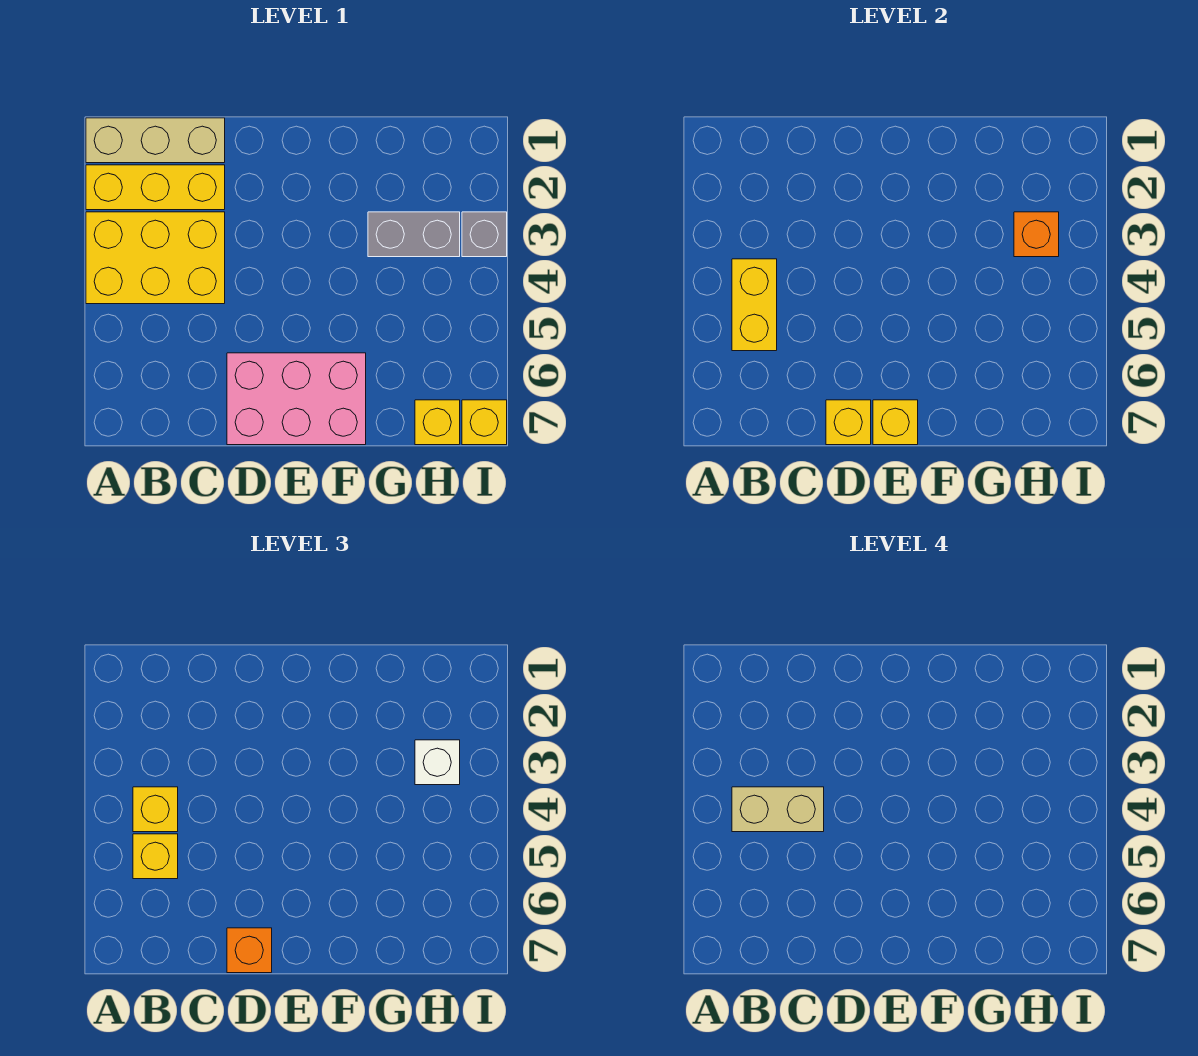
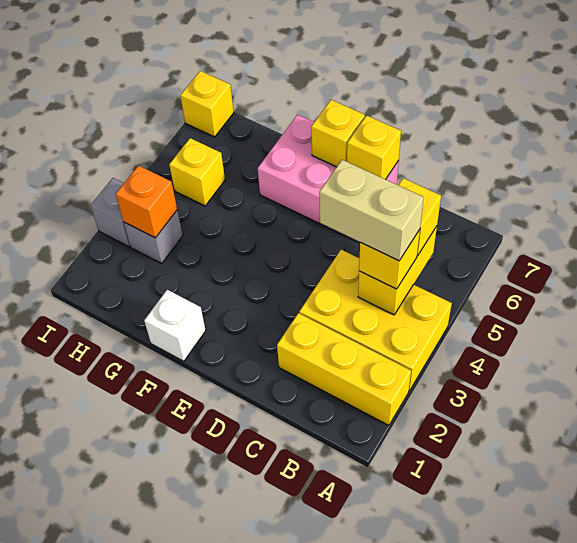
tan 1x3 brick [86,118,225,163] -> none
orange 1x1 brick [227,928,272,973] -> none
grey 1x2 brick [368,212,460,257] -> grey 1x1 brick [124,210,183,263]
white 1x1 brick [415,740,460,785] -> white 1x1 brick moved to [144,290,206,361]
yellow 1x1 brick [415,400,460,445] -> yellow 1x1 brick moved to [169,138,225,206]

